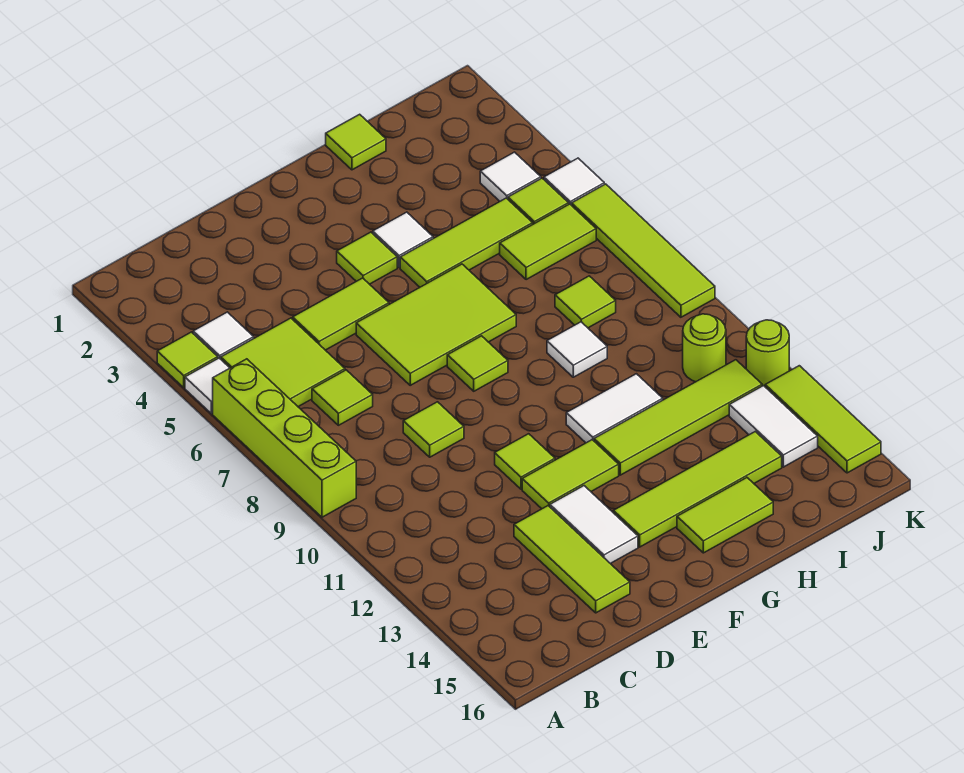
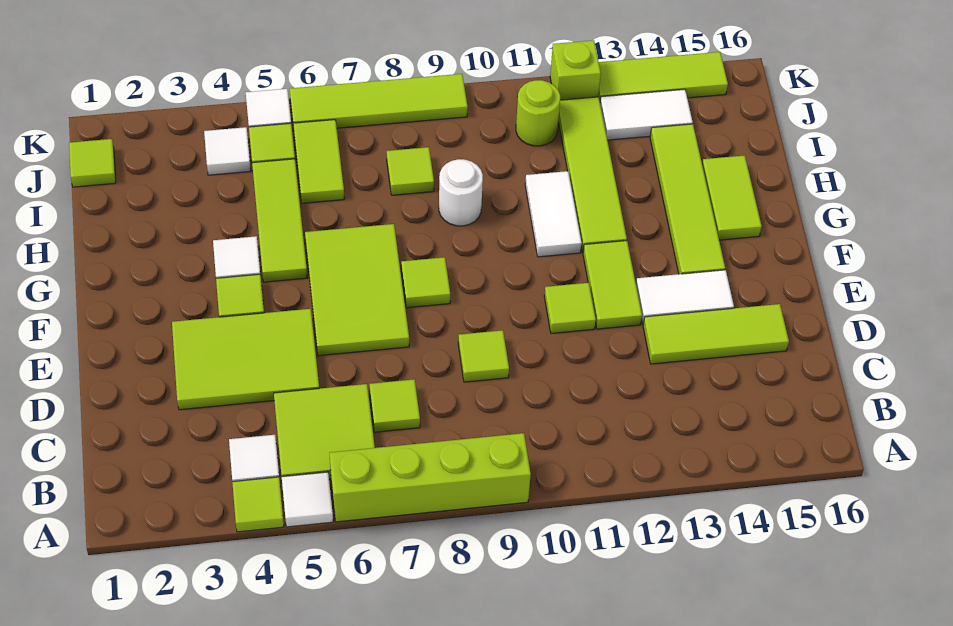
lime 1x2 tile [293,278,389,350] -> lime 2x3 tile [172,309,319,410]
lime 1x1 tile [326,114,386,170] -> lime 1x1 tile moved to [69,139,116,187]
white 1x1 tile [547,322,607,377] -> white 1x1 round brick [439,159,483,226]
lime 1x1 round brick [746,320,789,386] -> lime 1x1 brick [550,40,601,100]

